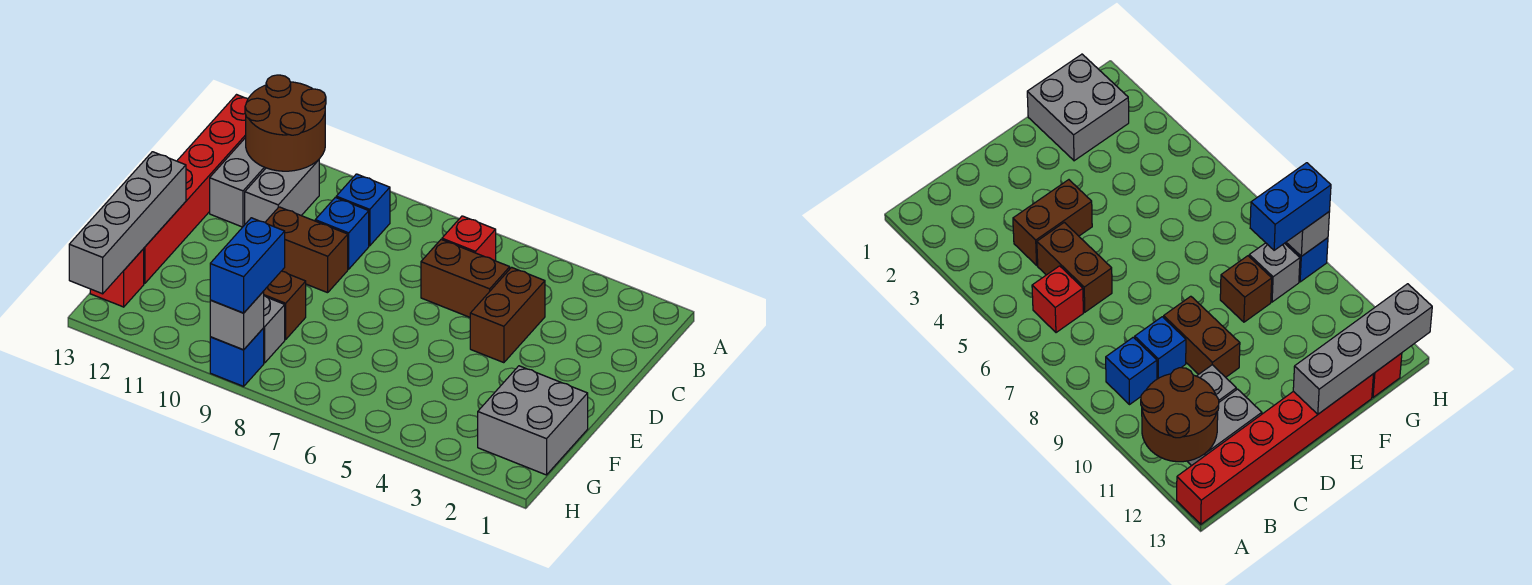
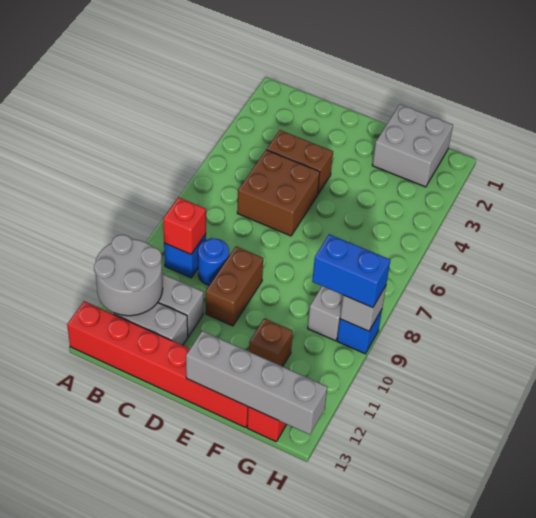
brown 2x2 round brick [245,75,326,171] -> grey 2x2 round brick [94,235,163,316]
red 1x1 brick [442,216,496,261] -> red 1x1 brick moved to [163,197,206,254]
brown 1x2 brick [421,240,510,317] -> brown 2x2 brick [237,150,320,236]
blue 1x1 brick [315,197,369,269] -> blue 1x1 round brick [198,238,229,285]
brown 1x1 brick [264,271,306,339] -> brown 1x1 brick moved to [249,318,293,367]

